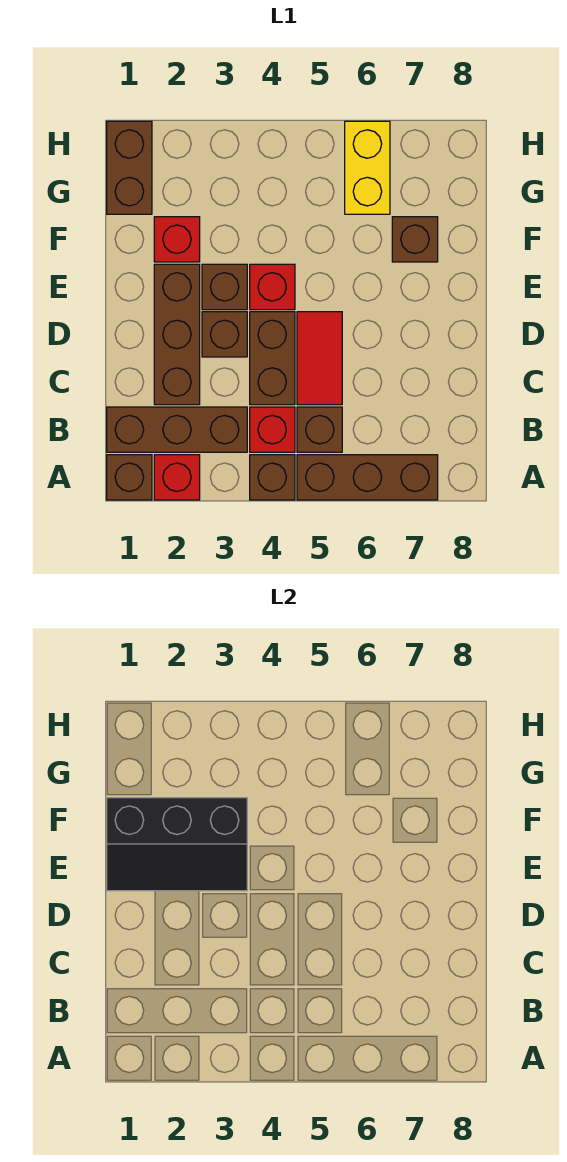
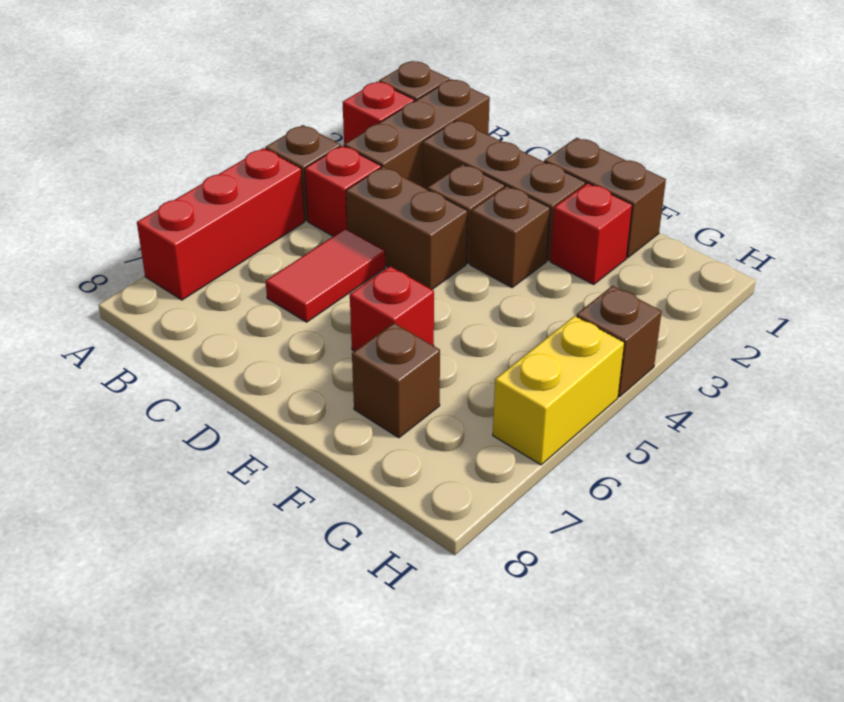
brown 1x3 brick [297,455,438,500] -> red 1x3 brick [137,148,304,300]
brown 1x1 brick [297,407,342,452] -> brown 1x1 brick moved to [576,286,662,397]
red 1x2 tile [297,312,342,405] -> red 1x2 tile turned to [266,229,385,322]
black 2x3 slope [107,798,247,891] -> none
red 1x1 brick [250,264,295,310] -> red 1x1 brick moved to [350,266,434,351]
brown 1x2 brick [107,121,152,214] -> brown 1x2 brick moved to [544,138,666,258]
yellow 1x2 brick [345,121,390,214] -> yellow 1x2 brick turned to [493,316,624,465]

